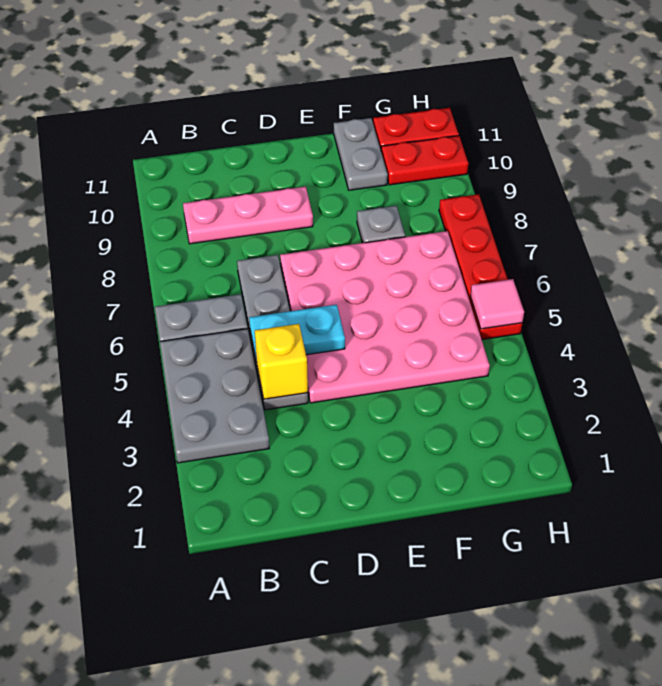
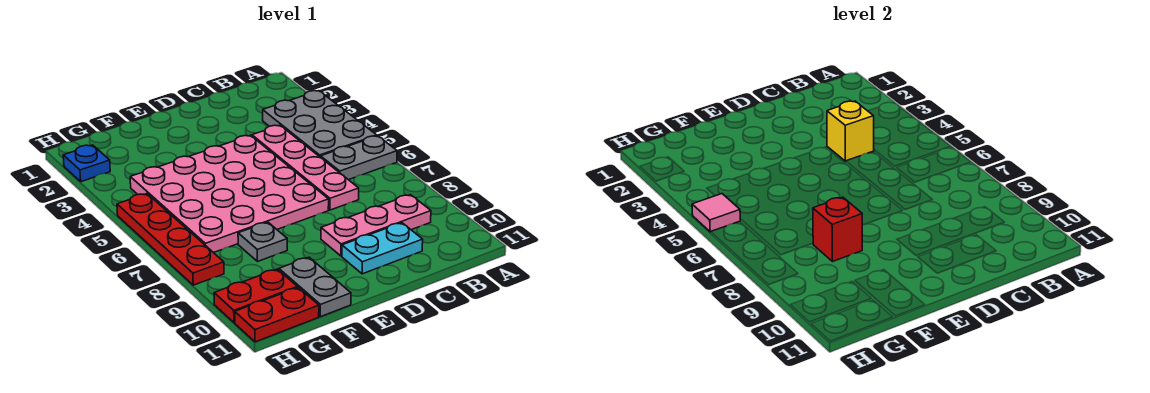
grey 1x4 plate [237,255,308,410] -> pink 1x4 plate [252,125,359,210]
cyan 1x2 plate [249,305,345,361] -> cyan 1x2 plate moved to [342,223,423,274]
none -> red 1x1 brick [813,197,862,262]
none -> blue 1x1 plate [63,145,110,182]

